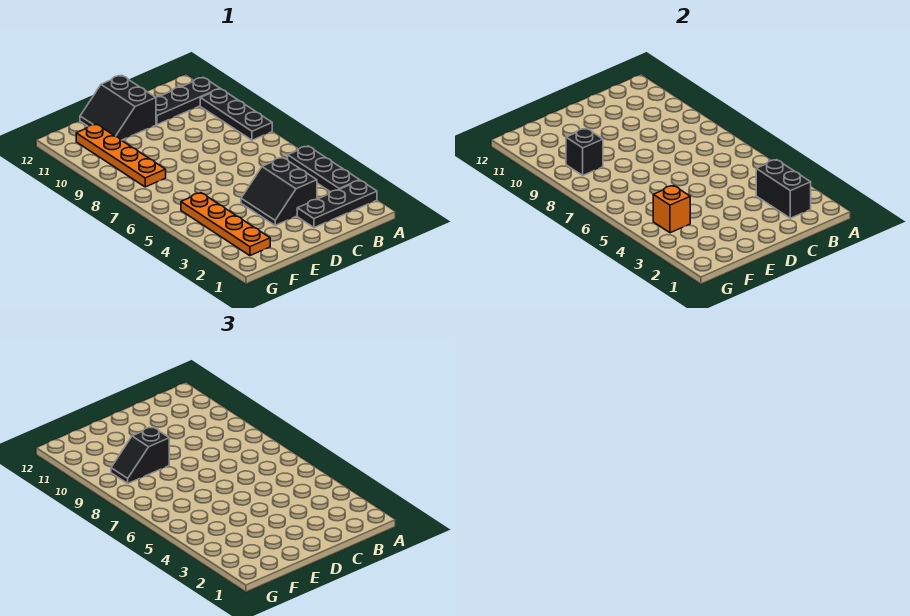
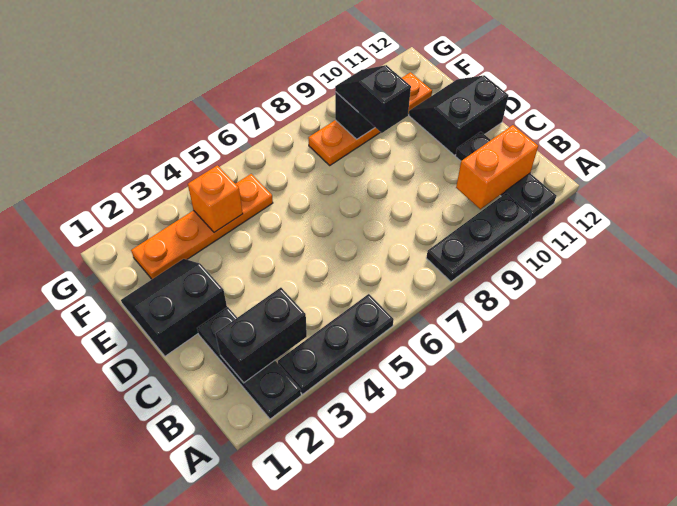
none -> orange 1x2 brick [456,125,538,209]
black 2x2 slope [241,158,317,225] -> black 2x2 slope moved to [121,259,227,356]

